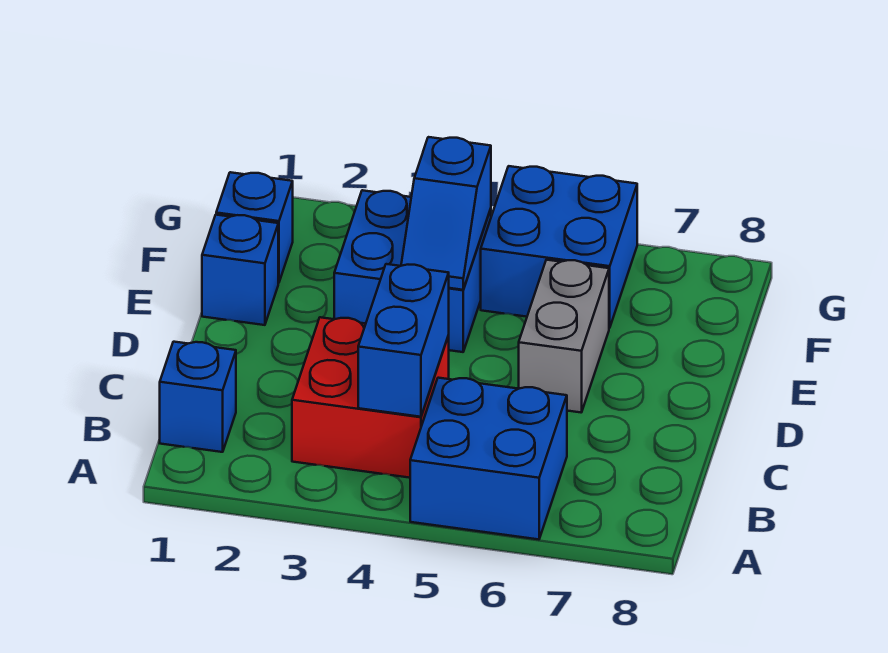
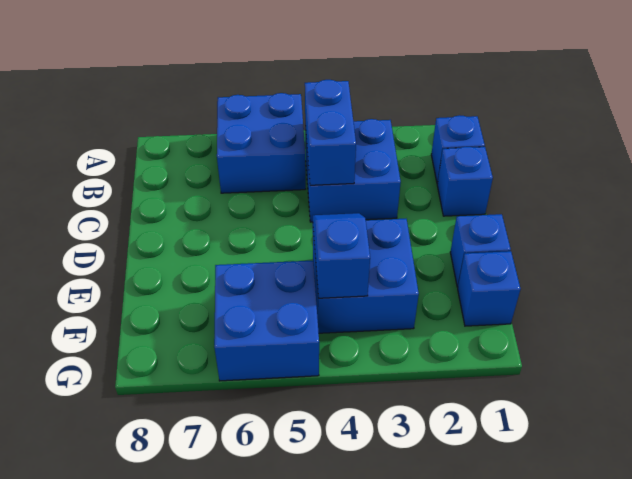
red 2x2 brick [292,317,449,478] -> blue 2x2 brick [305,119,401,222]
none -> blue 1x1 brick [437,147,493,216]
grey 1x2 brick [519,260,609,412] -> none

